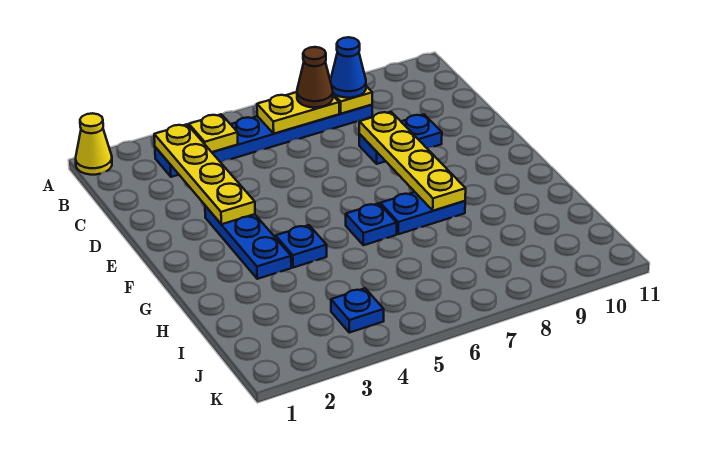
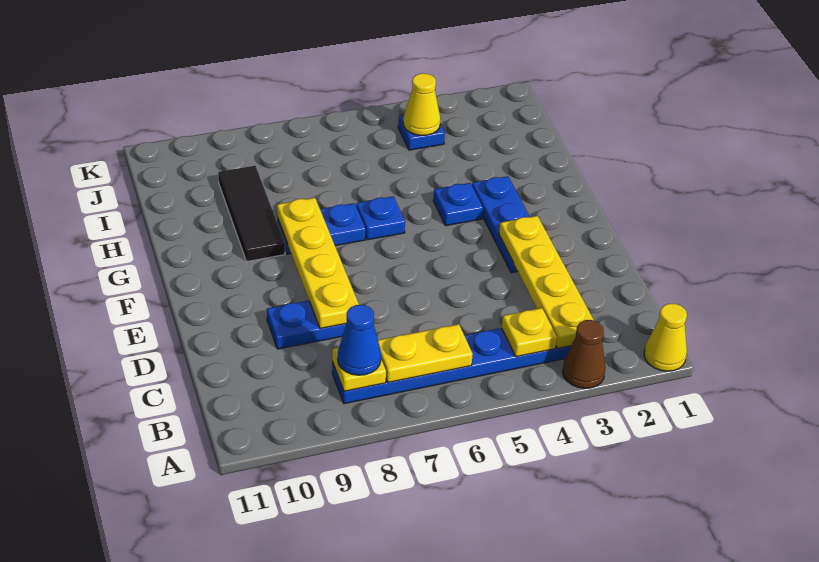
brown 1x1 cone [297,47,333,108] -> brown 1x1 cone moved to [563,320,606,388]
none -> black 1x3 tile [218,166,285,261]
none -> yellow 1x1 cone [403,73,441,136]

